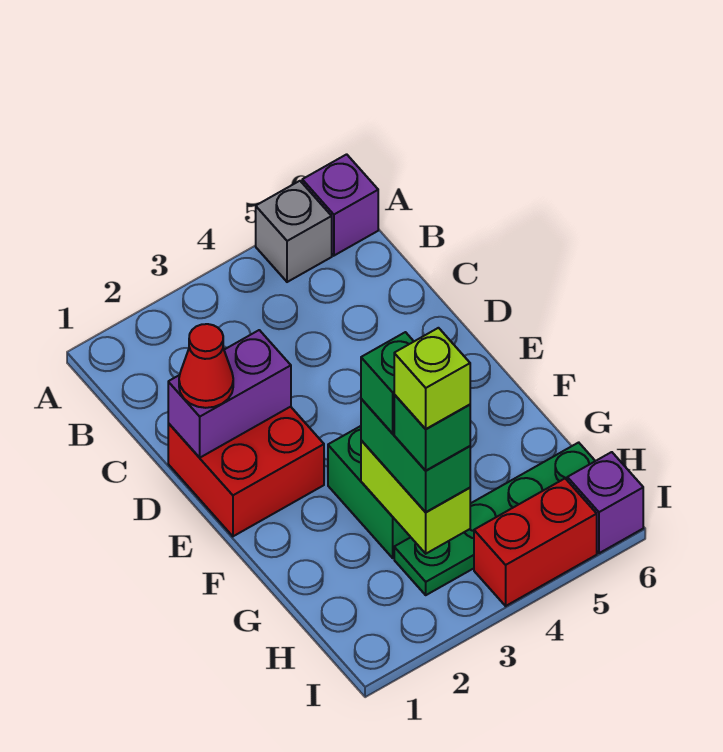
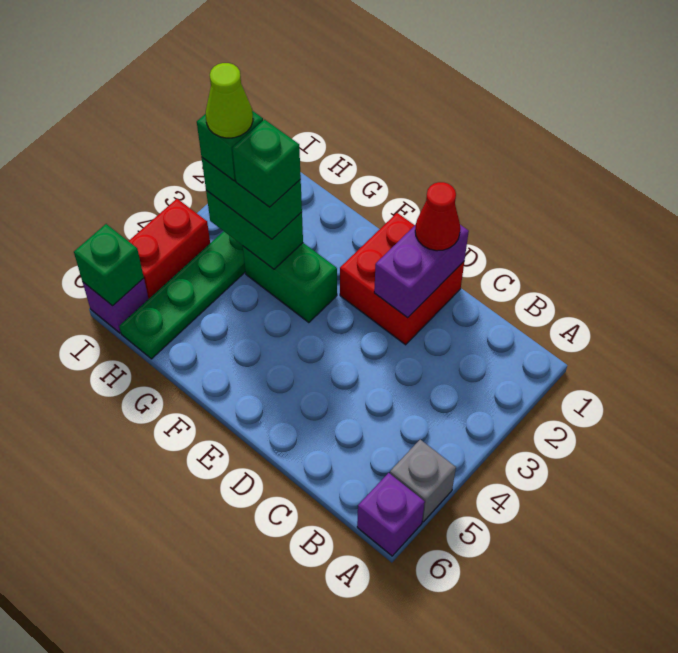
lime 1x2 brick [361,440,470,554] -> green 1x2 brick [206,190,303,269]
lime 1x1 brick [394,328,470,429] -> lime 1x1 cone [206,63,253,138]
none -> green 1x1 brick [74,224,144,306]

